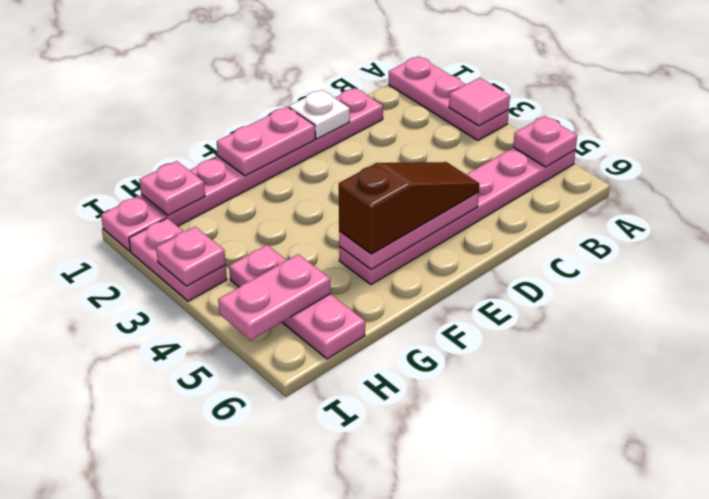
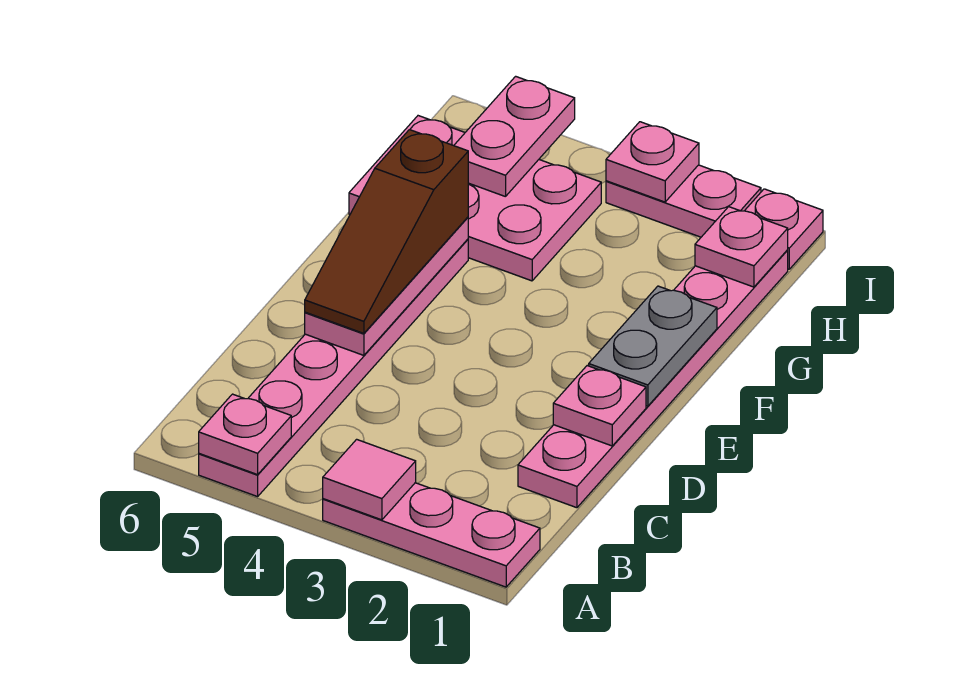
white 1x1 plate [289,90,350,139] -> pink 1x1 plate [553,366,646,446]
pink 1x2 plate [217,107,315,176] -> grey 1x2 plate [589,286,717,406]
pink 1x3 plate [229,245,365,359] -> pink 2x3 plate [349,116,601,281]

